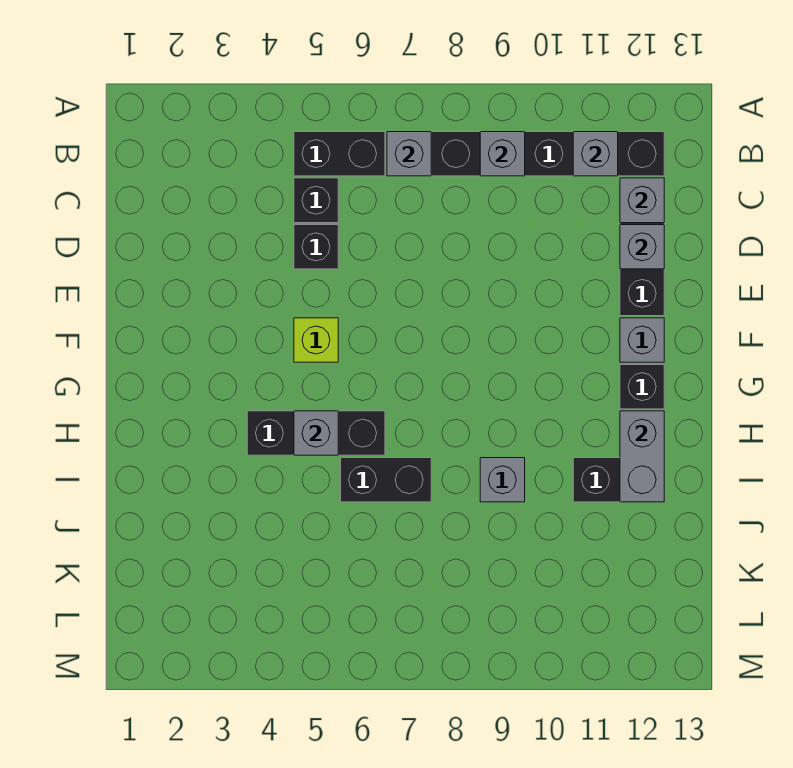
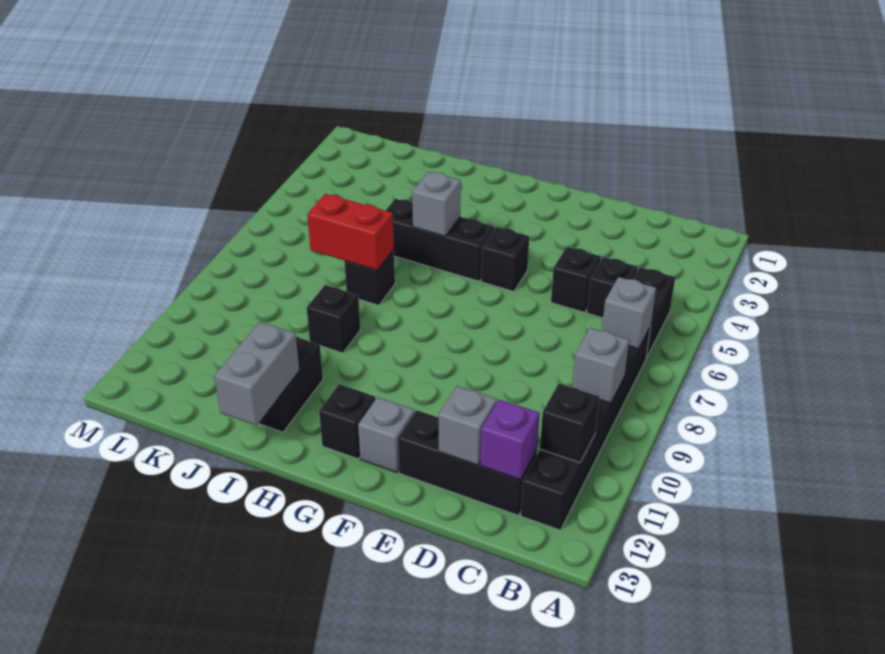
grey 1x1 brick [573,132,618,176] -> black 1x1 brick [540,384,599,462]
grey 1x1 brick [620,178,664,223] -> purple 1x1 brick [480,400,540,480]
lime 1x1 brick [294,318,338,362] -> black 1x1 brick [481,227,529,292]
black 1x3 brick [247,411,385,455] -> black 1x3 brick turned to [385,199,494,281]
grey 1x2 brick [620,411,664,502] -> grey 1x2 brick turned to [214,322,299,425]
black 1x2 brick [341,458,431,502] -> black 1x1 brick [344,250,395,305]
none -> red 1x2 brick [307,194,394,270]
grey 1x1 brick [480,458,525,502] -> black 1x1 brick [307,285,360,353]

